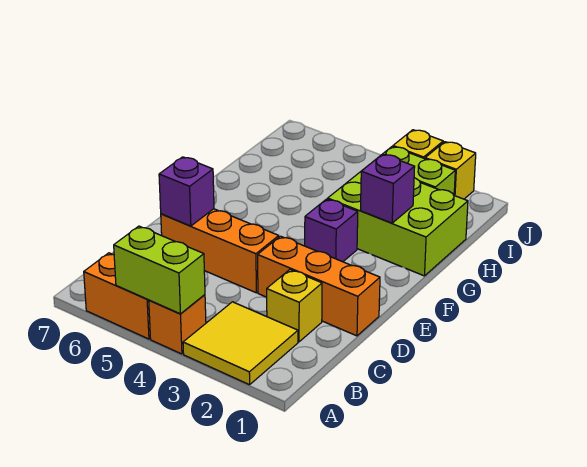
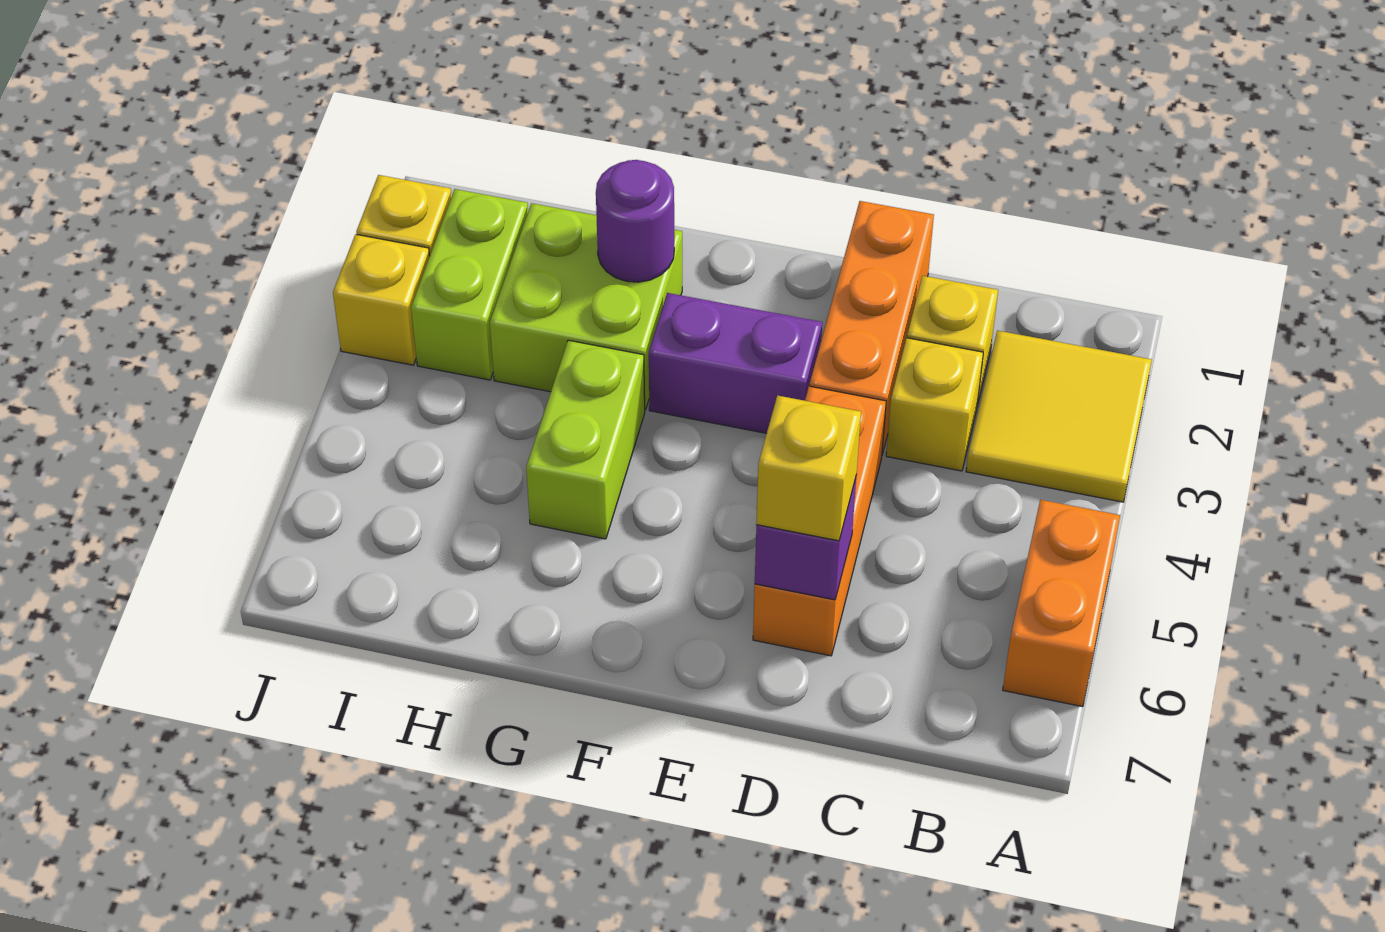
orange 1x1 brick [149,295,206,354] -> none
lime 1x2 brick [114,226,205,314] -> lime 1x2 brick moved to [526,340,645,539]
none -> yellow 1x1 brick [886,338,983,471]
none -> yellow 1x1 brick [756,396,861,541]
purple 1x1 brick [305,199,358,262] -> purple 1x2 brick [649,293,822,433]
lime 2x3 brick [328,172,468,276] -> lime 2x2 brick [490,203,682,410]
purple 1x1 brick [360,154,415,223] -> purple 1x1 round brick [596,160,674,282]

